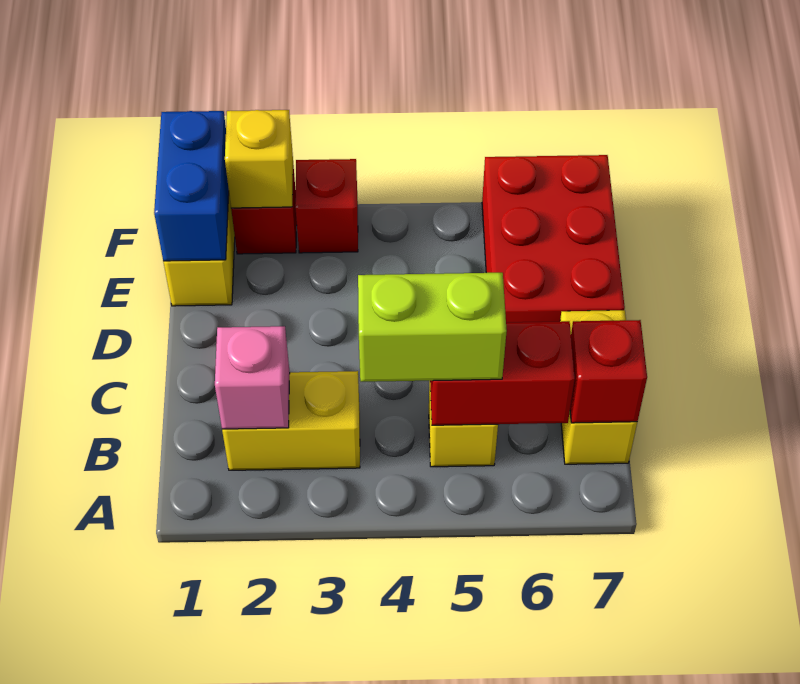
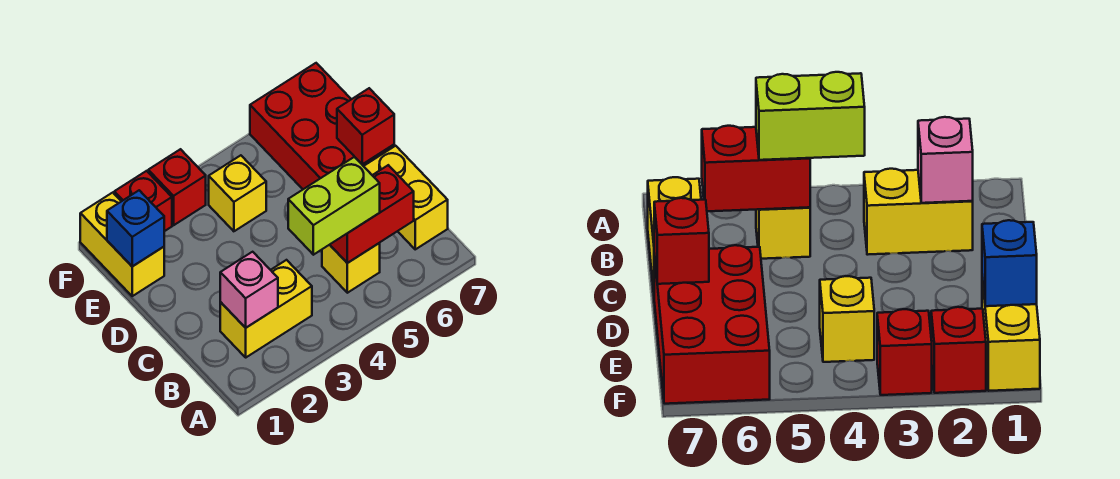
red 1x1 brick [570,320,647,423] -> red 1x1 brick moved to [337,88,394,164]
blue 1x2 brick [154,111,229,261] -> blue 1x1 brick [107,190,164,266]
yellow 1x1 brick [225,110,293,208] -> yellow 1x1 brick moved to [209,155,266,231]

